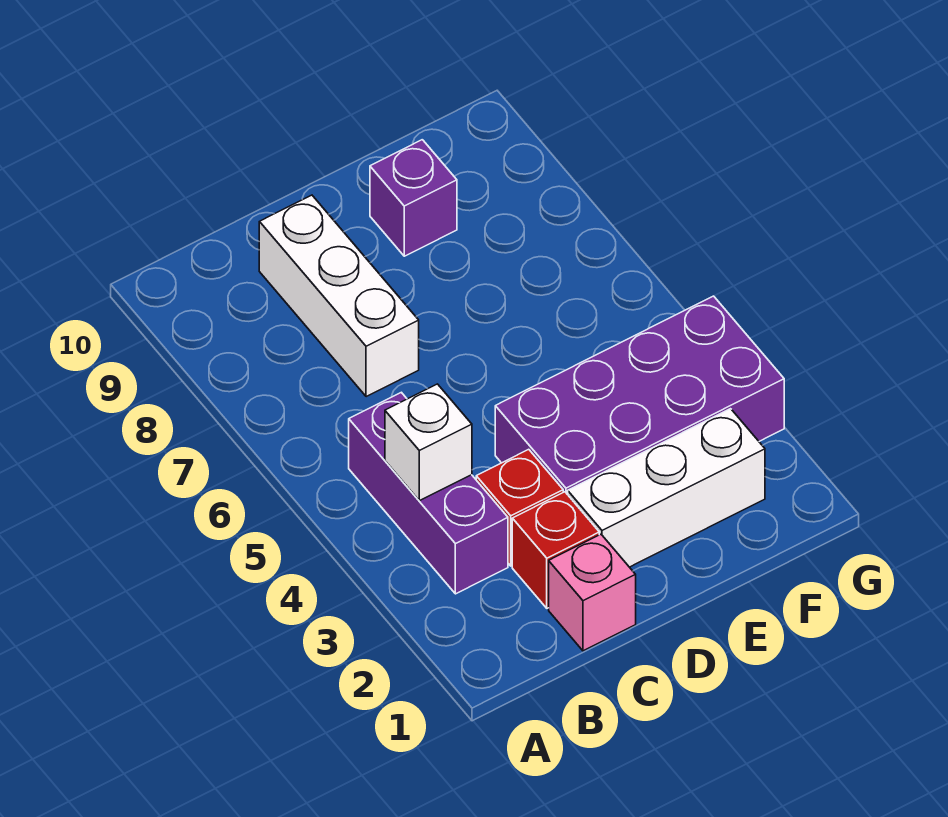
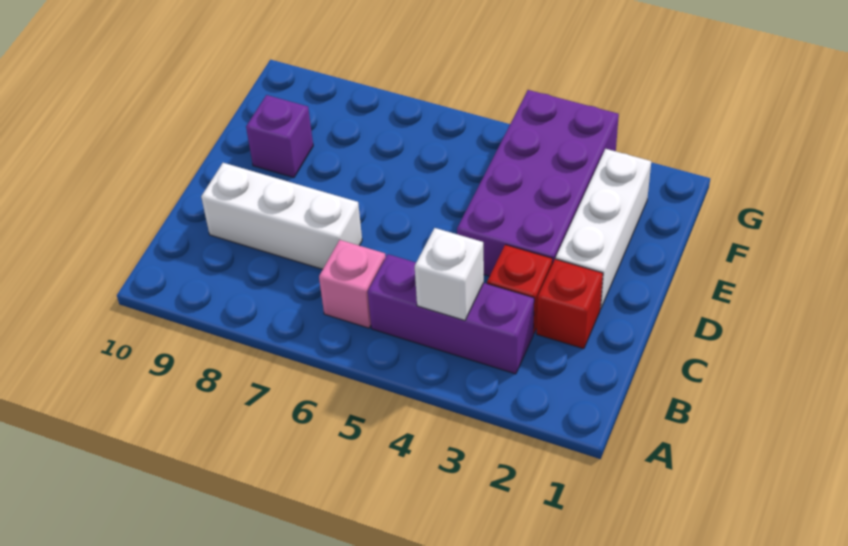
pink 1x1 brick [549,534,636,651] -> pink 1x1 brick moved to [319,240,386,328]

